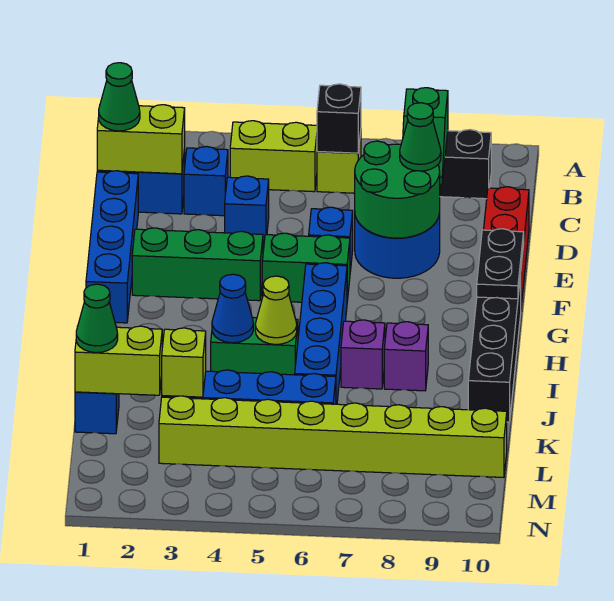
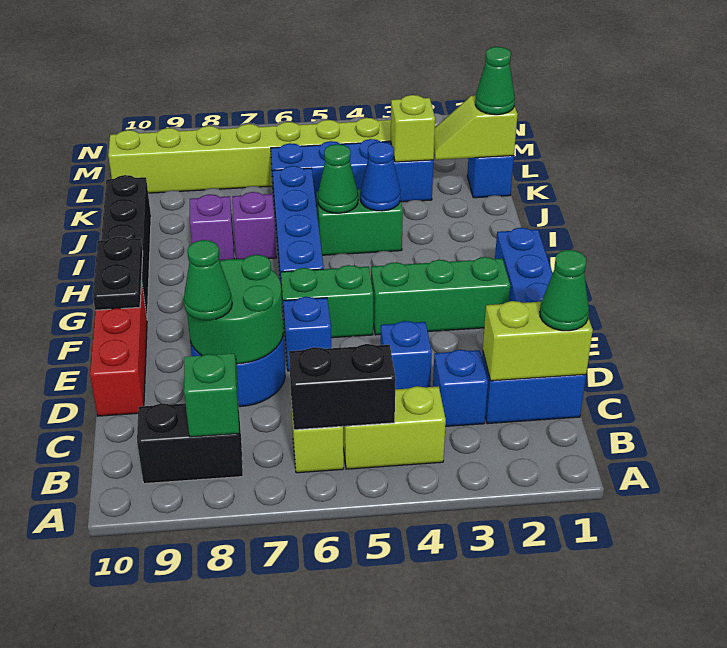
black 1x1 brick [317,84,361,153] -> black 1x2 brick [289,344,396,430]
lime 1x1 cone [255,276,297,344] -> green 1x1 cone [318,144,358,213]
lime 1x2 brick [75,326,162,395] -> lime 1x2 slope [434,95,518,160]

